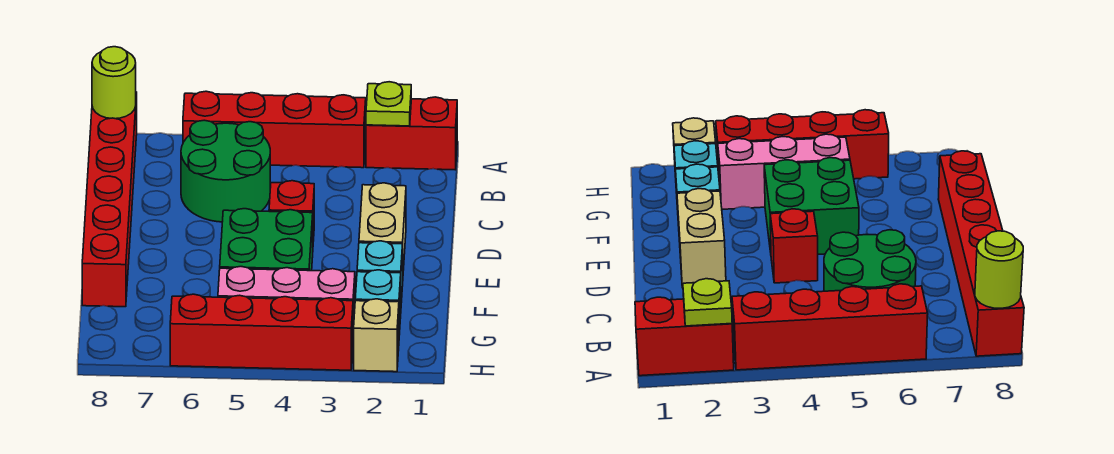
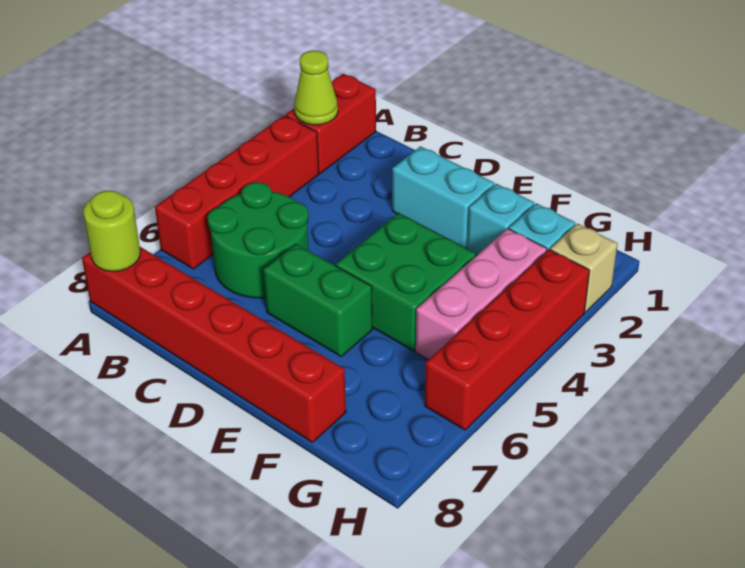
lime 1x1 plate [366,82,411,126] -> lime 1x1 cone [294,51,338,125]
tan 1x2 brick [359,183,406,270] -> cyan 1x2 brick [392,146,495,248]
red 1x1 brick [269,181,314,241] -> none
none -> green 1x2 brick [263,244,373,357]

